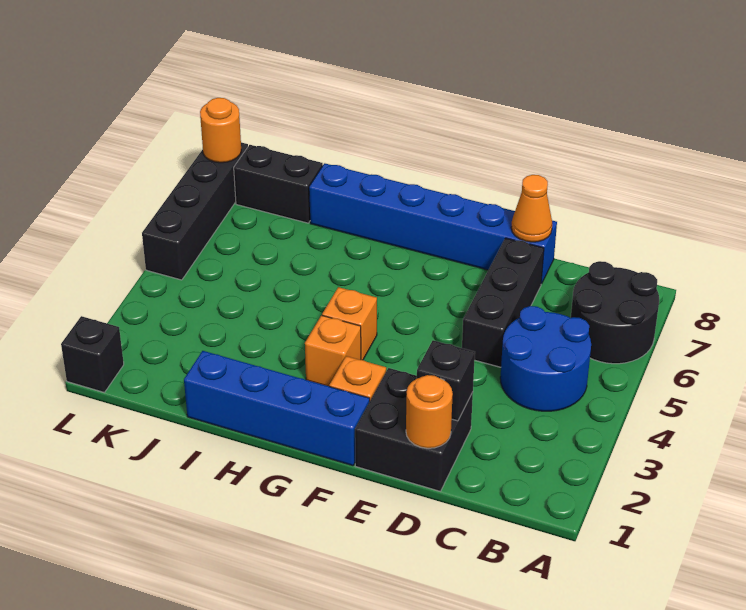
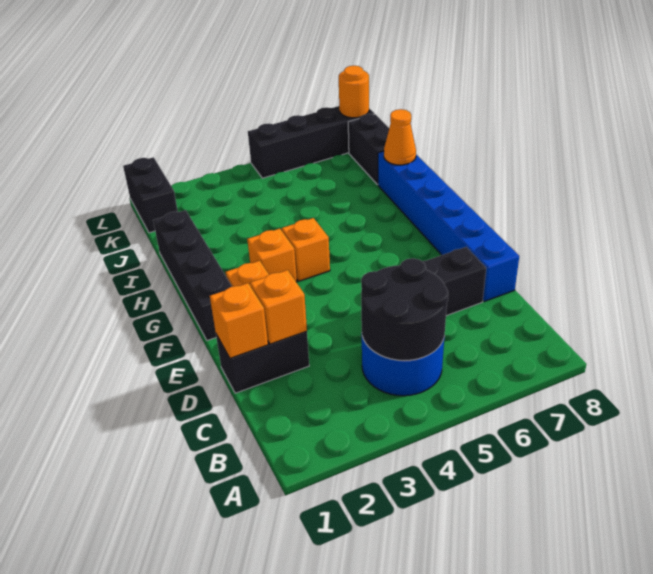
black 2x2 round brick [571,261,659,364] -> black 2x2 round brick moved to [361,258,448,360]
black 2x2 brick [355,368,473,491] -> black 1x2 brick [216,331,309,393]
orange 1x1 round brick [406,375,453,448] -> orange 1x1 brick [210,283,268,358]
black 1x1 brick [417,340,475,421] -> orange 1x1 brick [250,270,307,344]
orange 1x1 cone [511,175,552,242] -> orange 1x1 cone moved to [384,109,416,165]
blue 1x4 brick [184,351,370,466] -> black 1x4 brick [153,210,232,341]
black 1x1 brick [61,316,124,392] -> black 1x2 brick [123,157,178,233]

